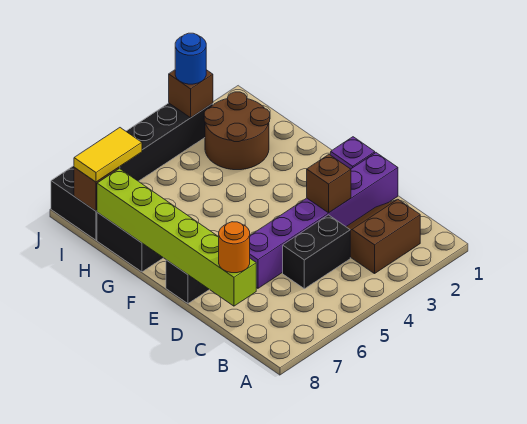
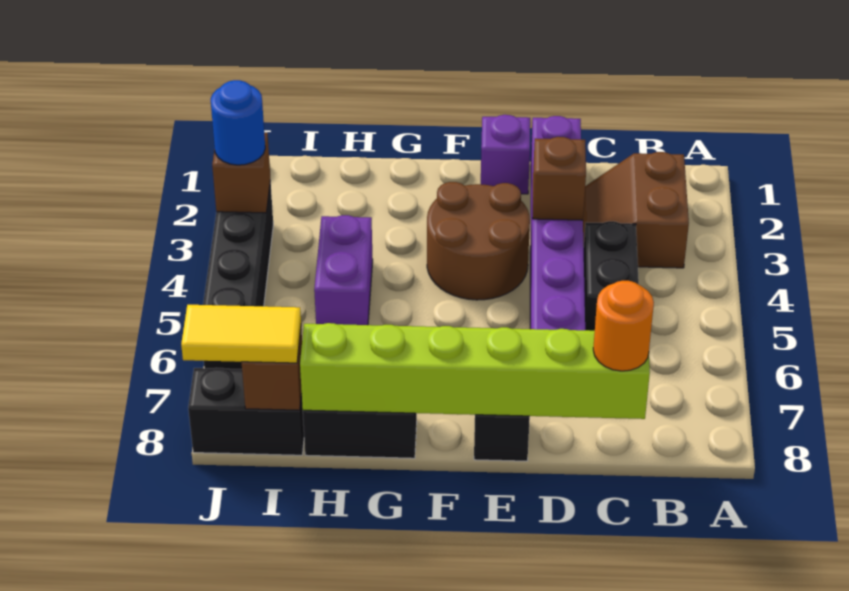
brown 2x2 round brick [204,92,270,170] -> brown 2x2 round brick moved to [427,182,530,300]
none -> purple 1x2 brick [314,215,373,325]
yellow 1x2 tile [74,128,142,182] -> yellow 1x2 tile turned to [181,305,301,363]

